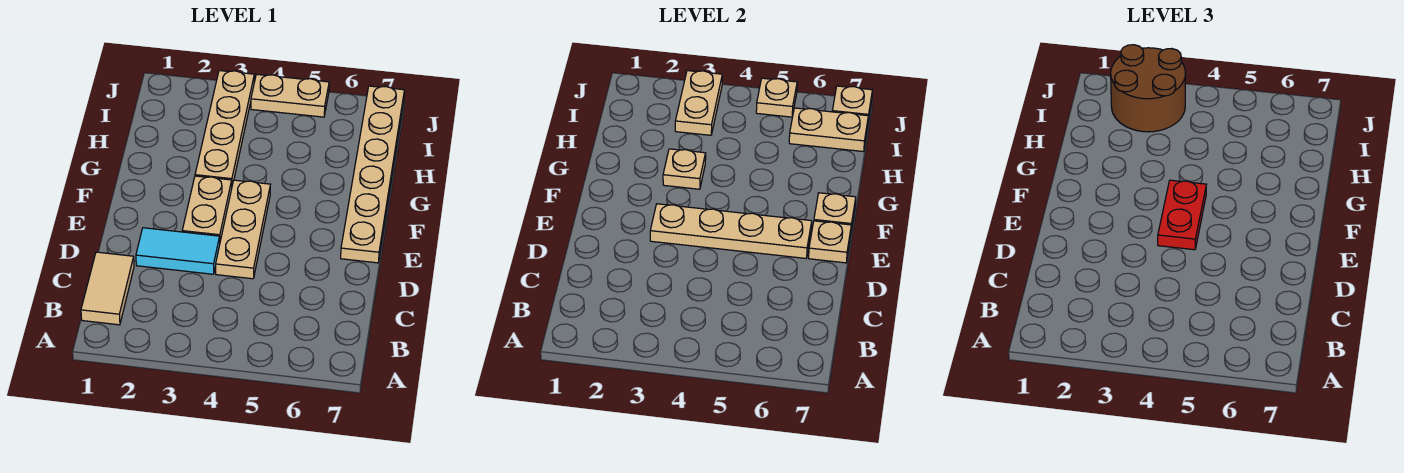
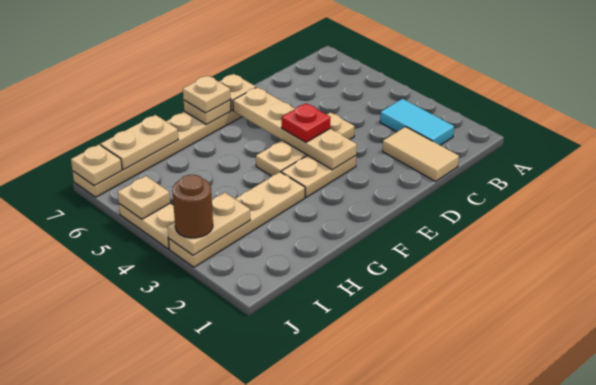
tan 1x2 tile [81,252,134,325] -> tan 1x2 tile turned to [383,127,459,181]
cyan 1x2 tile [136,228,220,274] -> cyan 1x2 tile moved to [380,99,454,145]
red 1x2 plate [1158,180,1206,250] -> red 1x1 plate [282,103,331,142]
tan 1x1 plate [663,149,706,189] -> tan 1x1 plate moved to [183,76,231,113]
brown 2x2 round brick [1111,45,1186,132] -> brown 1x1 round brick [172,175,213,238]
tan 1x2 plate [789,108,868,152] -> tan 1x2 plate turned to [101,115,178,169]

